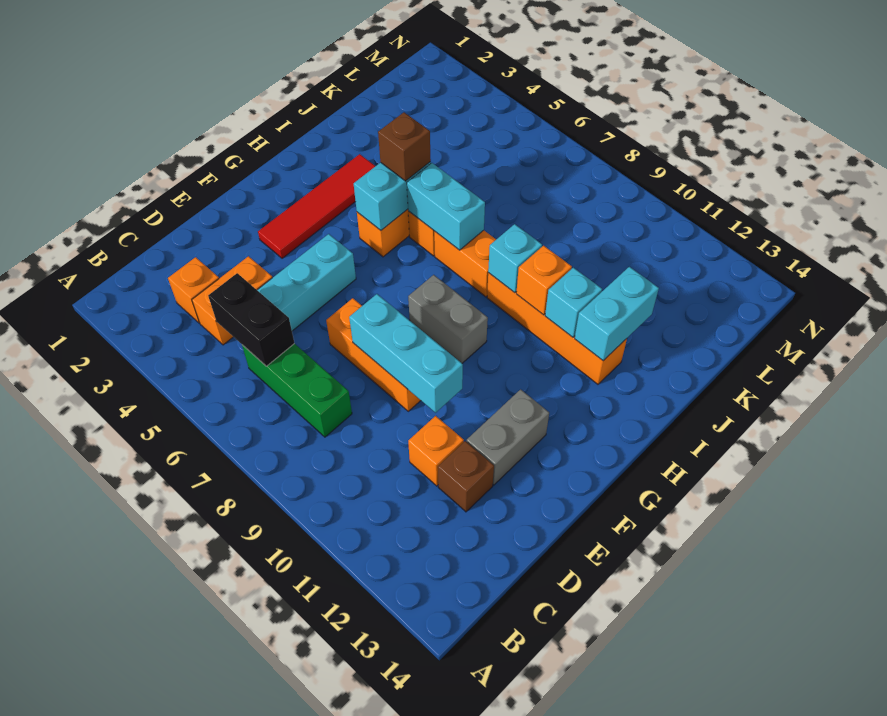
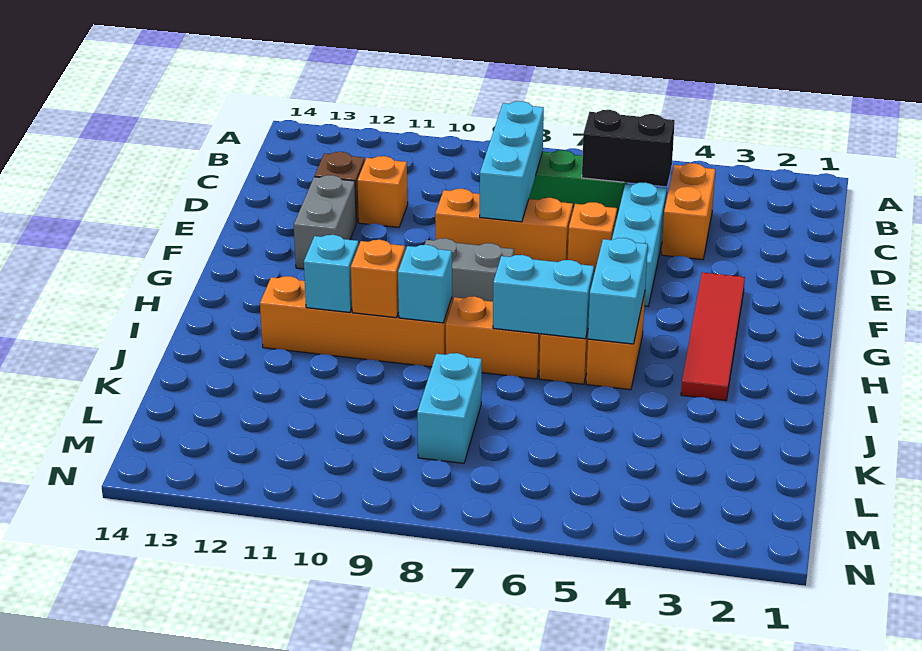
orange 1x1 brick [168,257,219,323] -> orange 1x1 brick moved to [568,202,617,273]
cyan 1x3 brick [349,294,463,413] -> cyan 1x3 brick turned to [480,101,544,222]
brown 1x1 brick [378,112,431,181] -> none
cyan 1x2 brick [575,267,659,361] -> cyan 1x2 brick moved to [417,353,482,463]

